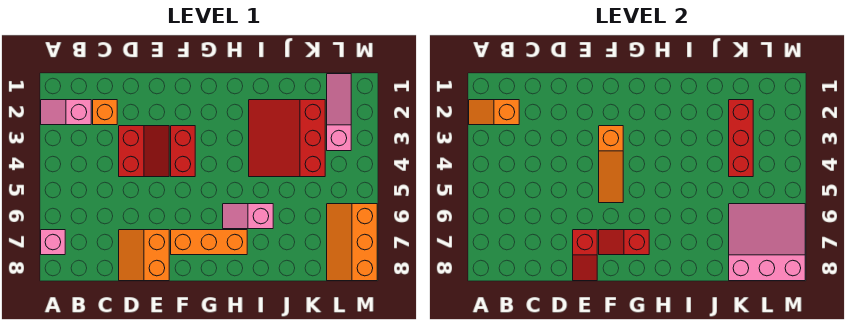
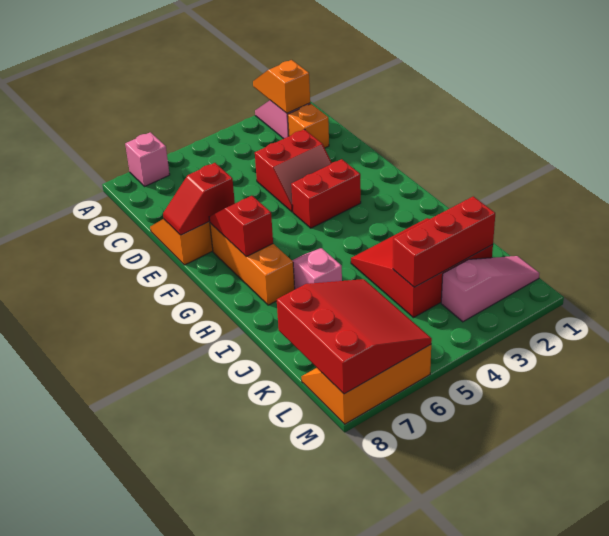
orange 1x3 slope [599,126,623,203] -> none
pink 3x3 slope [729,204,805,281] -> red 3x3 slope [277,279,432,394]

